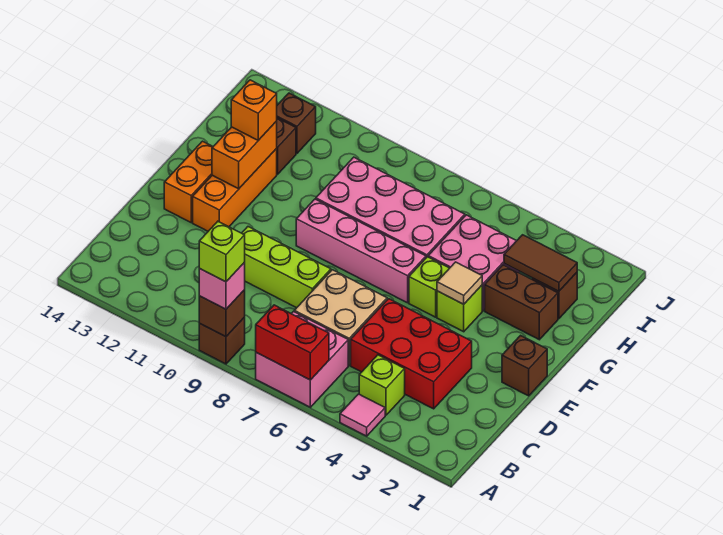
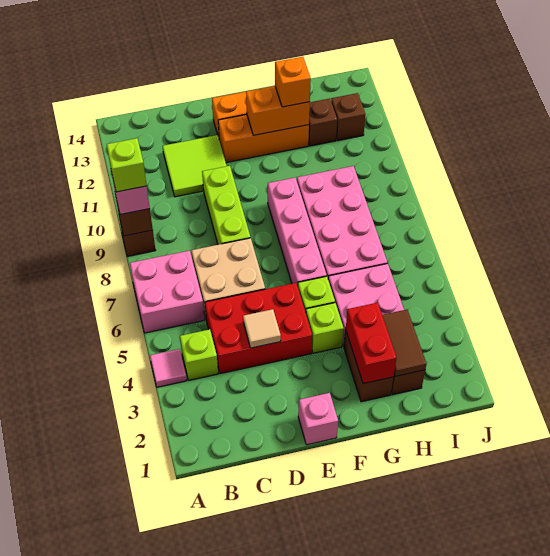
red 1x2 brick [256,305,329,380] -> red 1x2 brick moved to [346,303,396,384]
red 2x3 brick [351,299,472,409] -> red 2x3 brick turned to [205,283,312,374]
none -> lime 2x2 tile [163,135,226,197]
brown 1x1 brick [502,335,547,396] -> pink 1x1 brick [298,393,338,445]
tan 1x1 tile [437,262,482,304] -> tan 1x1 tile moved to [243,309,281,348]

